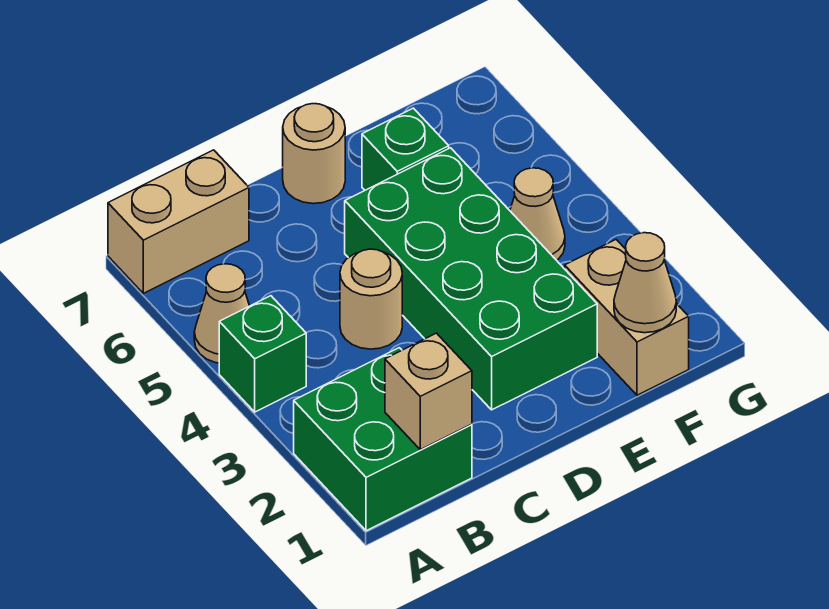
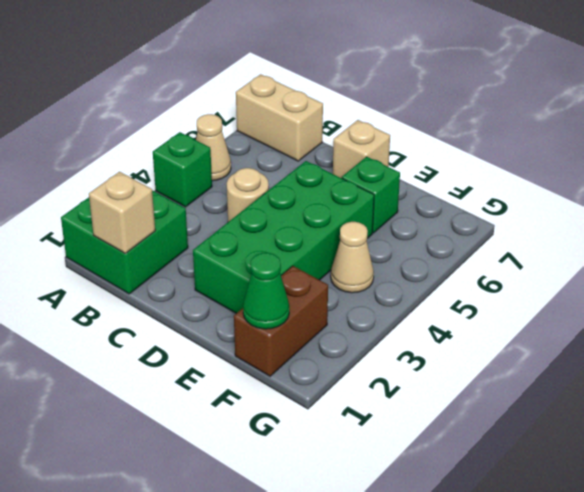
tan 1x1 round brick [283,104,345,204] -> tan 1x1 brick [333,120,390,178]
tan 1x2 brick [565,240,689,395] -> brown 1x2 brick [234,266,328,376]
tan 1x1 cone [614,233,676,333] -> green 1x1 cone [243,253,289,329]

